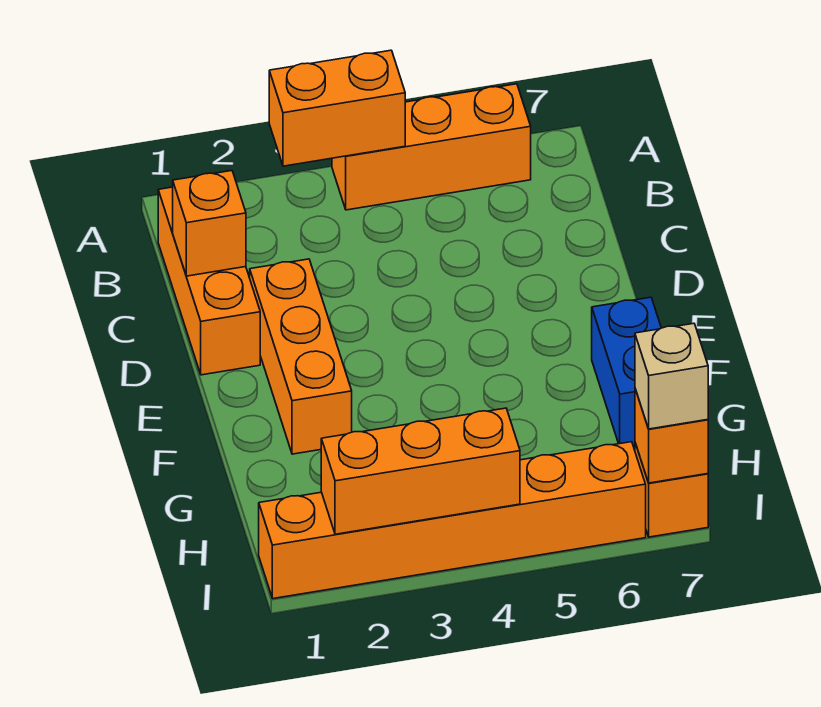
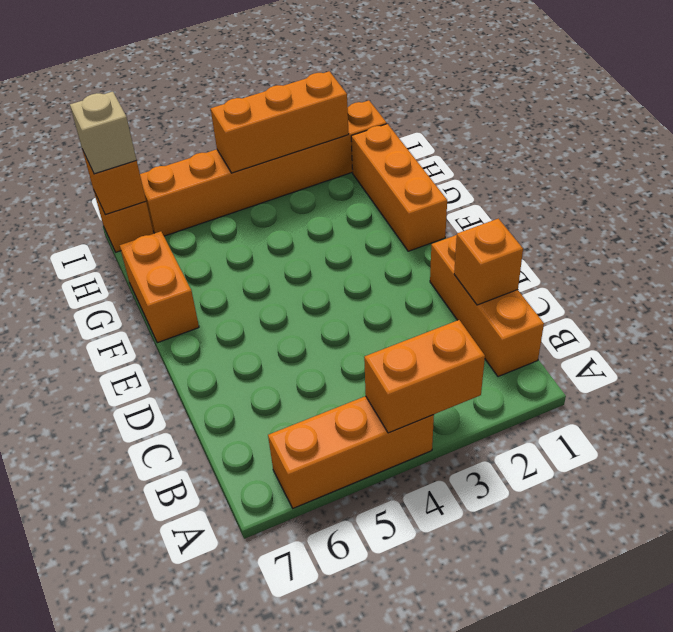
orange 1x3 brick [250,259,352,454] -> orange 1x3 brick moved to [351,124,447,251]
blue 1x2 brick [592,297,661,446] -> orange 1x2 brick [120,231,199,343]

